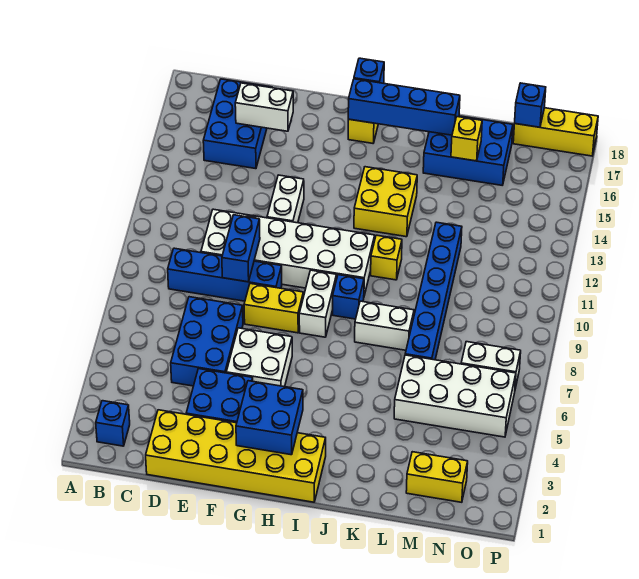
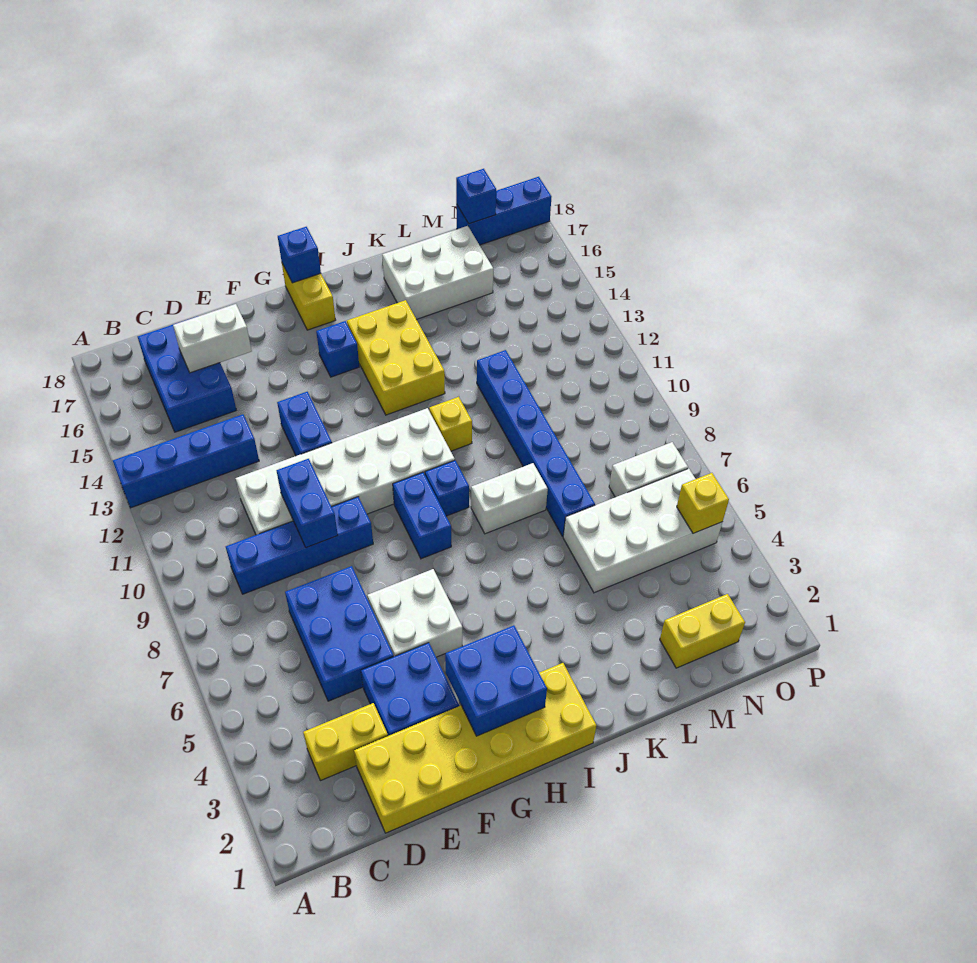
blue 1x1 brick [96,401,130,446] -> blue 1x1 brick moved to [316,321,359,377]
yellow 1x2 brick [244,284,303,333] -> yellow 1x2 brick moved to [303,703,388,781]
white 1x2 brick [267,175,304,223] -> blue 1x2 brick [277,392,332,456]
white 1x2 brick [299,270,337,337] -> blue 1x2 brick [393,472,451,559]
blue 1x4 brick [348,79,460,135] -> blue 1x4 brick moved to [113,414,259,508]
yellow 2x2 brick [354,167,417,237] -> yellow 2x3 brick [347,300,445,415]
blue 2x3 brick [423,116,513,185] -> white 2x3 brick [382,226,493,319]
yellow 1x1 brick [451,117,482,161] -> yellow 1x1 brick moved to [677,473,729,533]
yellow 1x3 brick [513,108,598,156] -> blue 1x3 brick [456,177,552,245]

